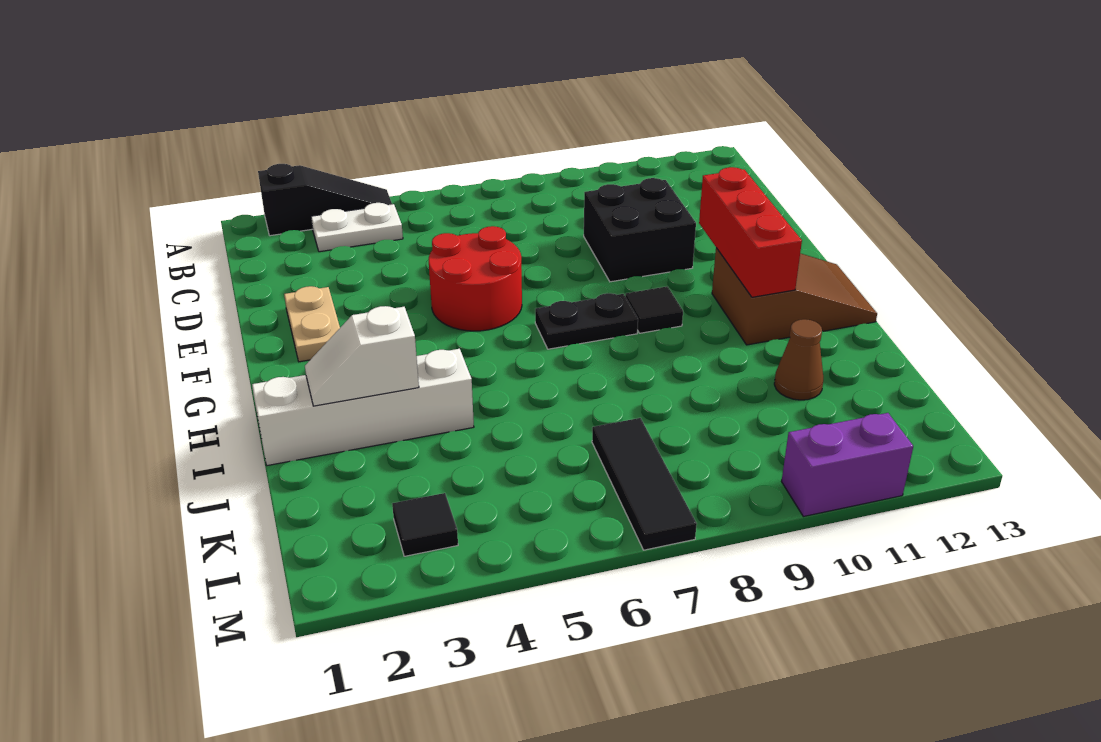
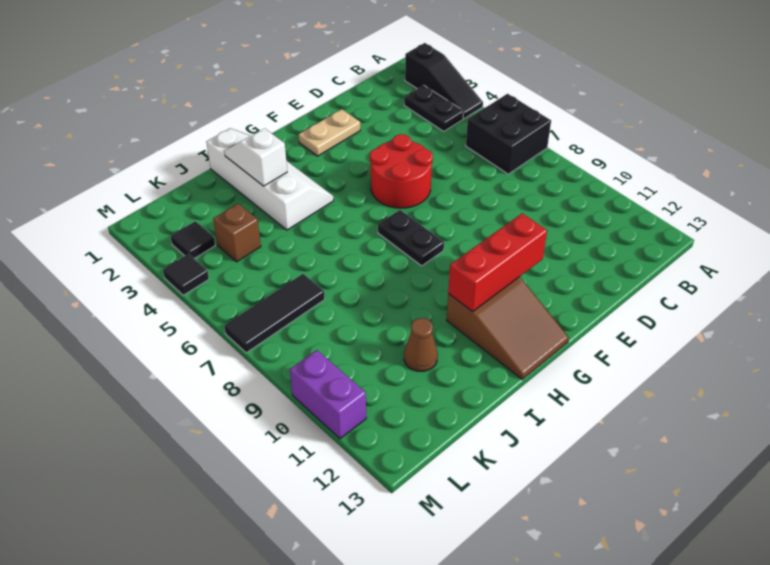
white 1x2 plate [311,203,403,252] -> black 1x2 plate [404,85,464,131]
black 2x2 brick [584,178,696,282] -> black 2x2 brick moved to [466,94,551,174]
black 1x1 tile [625,286,683,333] -> black 1x1 tile moved to [163,254,209,295]
none -> brown 1x1 brick [213,204,261,262]

